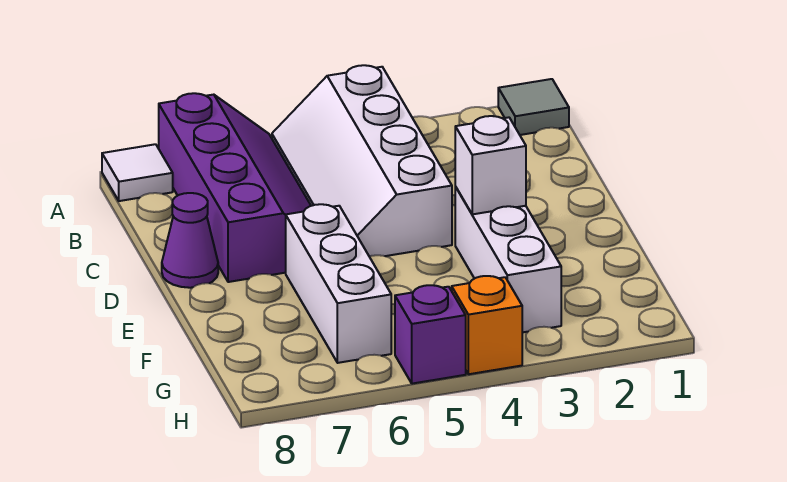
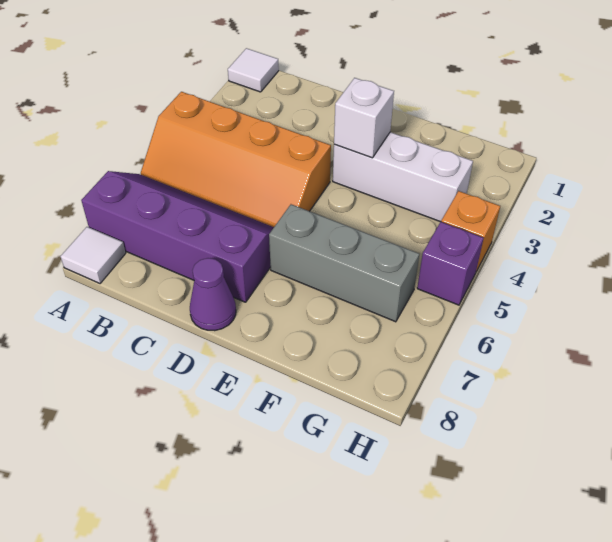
grey 1x1 tile [498,79,569,135] -> white 1x1 tile [228,48,279,92]
white 2x4 slope [272,65,452,256] -> orange 2x4 slope [141,92,331,227]
white 1x3 brick [286,204,391,363] -> grey 1x3 brick [269,204,419,322]

